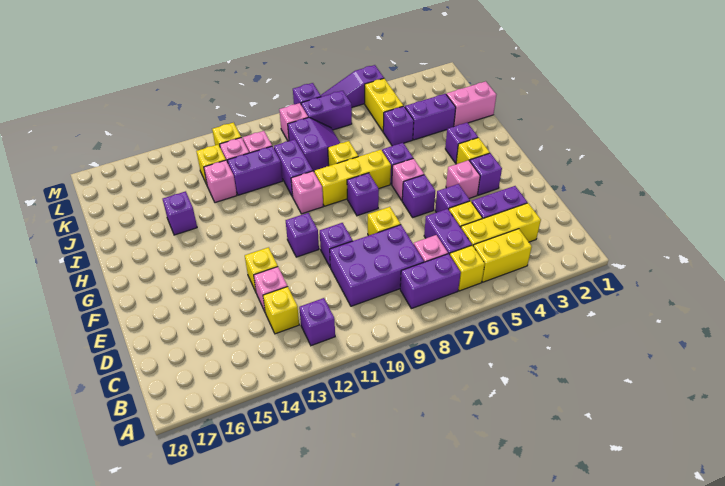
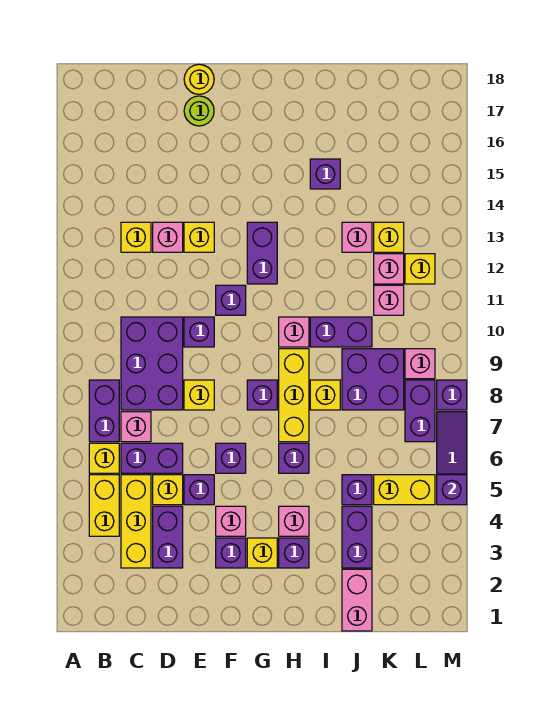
purple 1x1 brick [299,298,335,346] -> purple 1x1 brick moved to [437,475,467,505]
none -> lime 1x1 round brick [184,96,214,126]
none -> yellow 1x1 round brick [184,64,214,94]
pink 1x1 brick [392,158,424,200] -> pink 1x1 brick moved to [279,506,309,536]
purple 2x2 slope [288,117,340,171] -> purple 2x2 brick [342,349,404,410]
purple 1x2 brick [227,146,283,195] -> purple 1x2 brick moved to [247,222,277,284]

